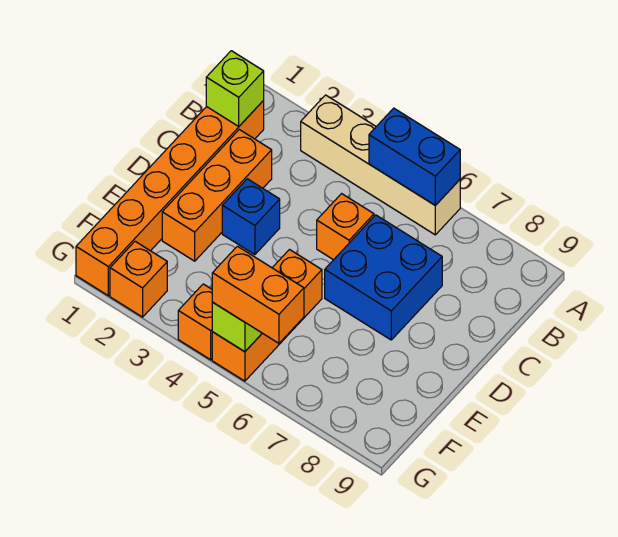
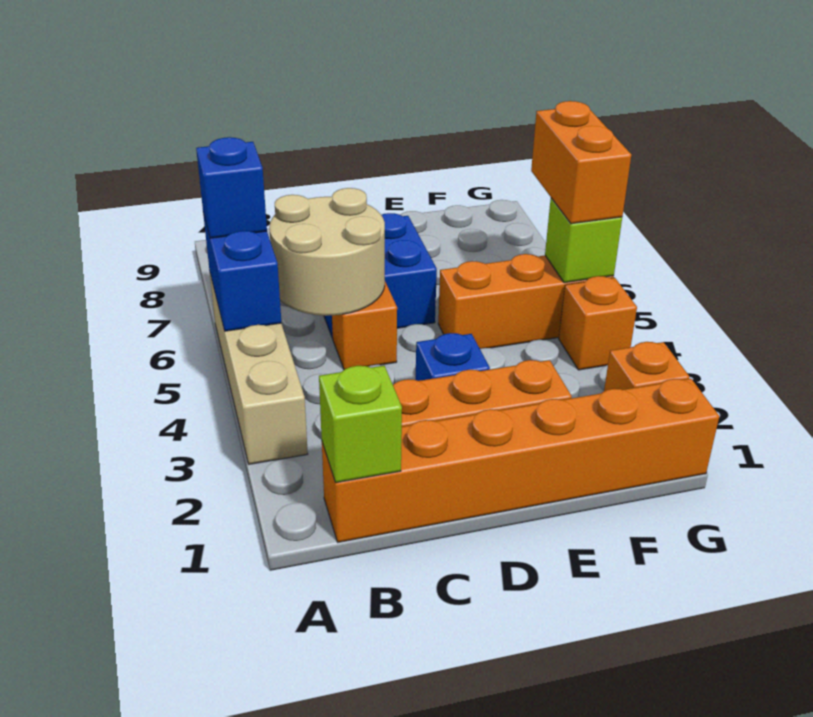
none -> blue 1x1 brick [196,137,267,238]
none -> tan 2x2 round brick [269,188,385,316]

